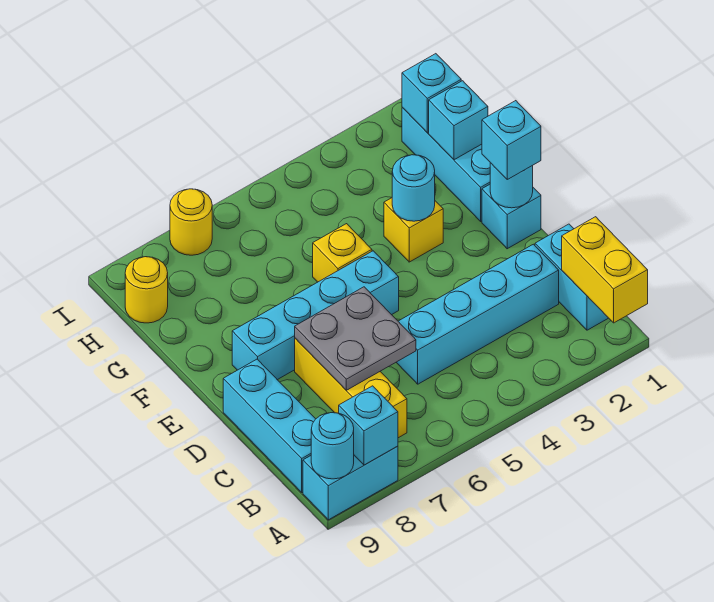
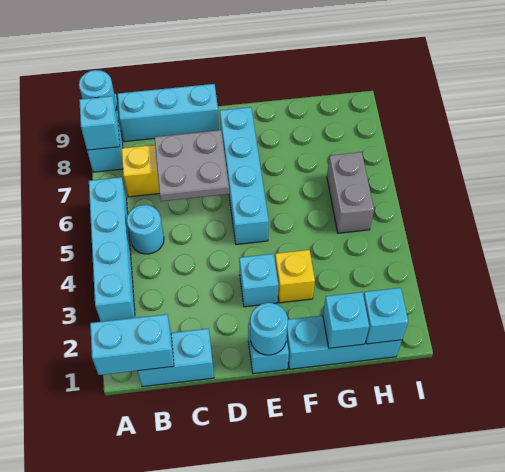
yellow 1x2 brick [562,217,648,323] -> cyan 1x2 brick [90,314,174,375]
cyan 1x4 brick [396,244,559,384] -> cyan 1x4 brick moved to [89,177,135,322]
cyan 1x1 brick [482,101,541,179] -> cyan 1x1 brick moved to [239,254,278,307]
cyan 1x1 round brick [392,155,435,221] -> cyan 1x1 round brick moved to [127,205,164,254]
yellow 1x1 brick [313,224,372,282] -> none
none -> grey 1x2 brick [327,152,374,233]
yellow 1x1 round brick [125,257,168,323] -> none
yellow 1x1 round brick [170,189,212,255] -> none

